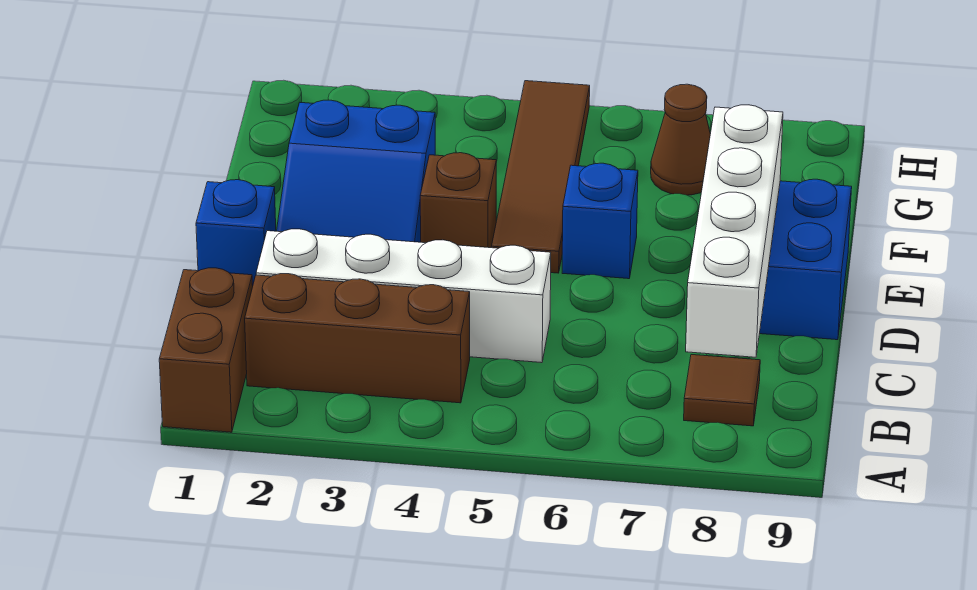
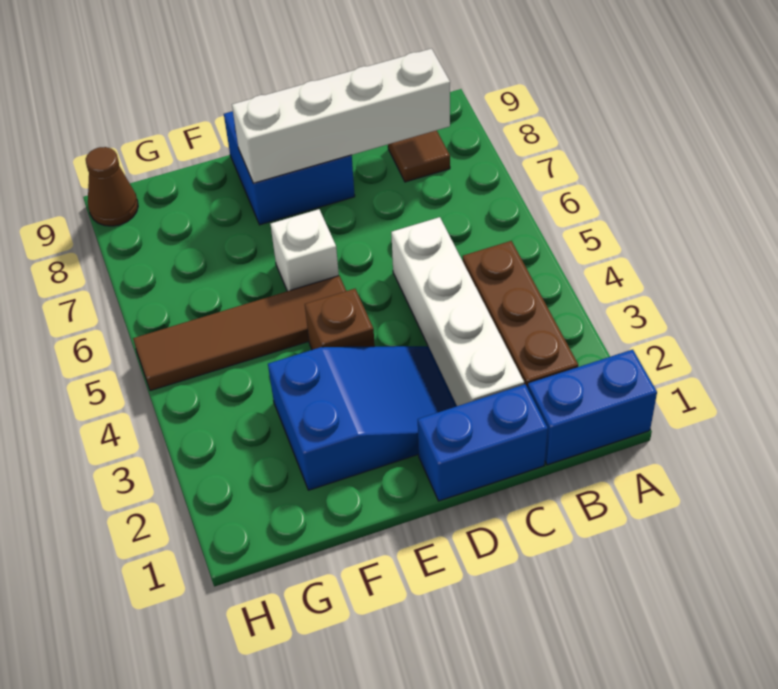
brown 1x2 brick [159,268,253,432] -> blue 1x2 brick [528,350,657,465]
blue 1x1 brick [196,180,276,285] -> blue 1x2 brick [418,384,548,501]
blue 1x1 brick [562,163,638,279] -> white 1x1 brick [271,209,339,291]
brown 1x1 cone [651,84,710,195] -> brown 1x1 cone moved to [86,147,138,226]

